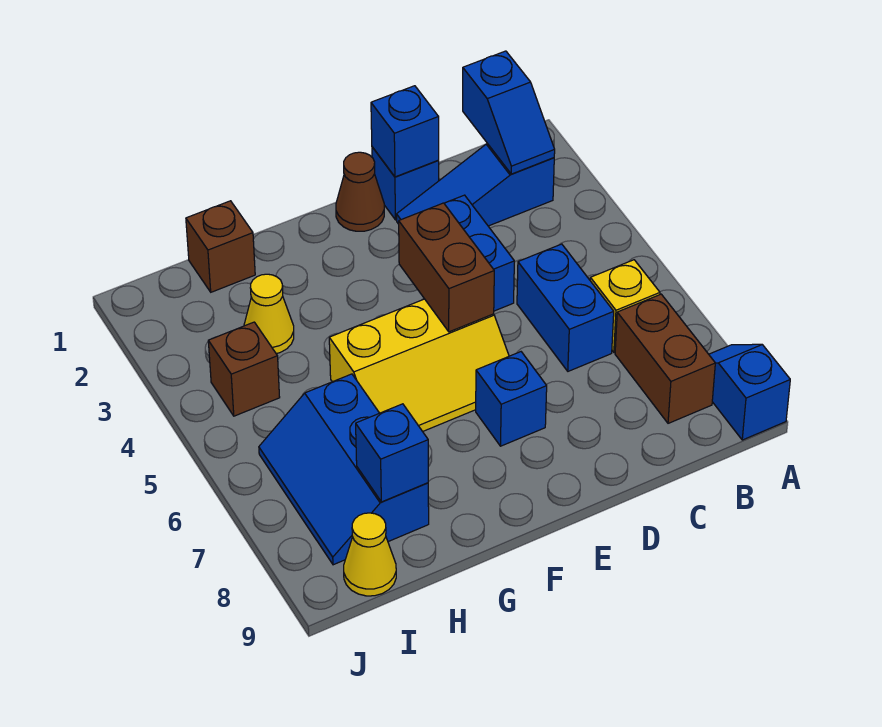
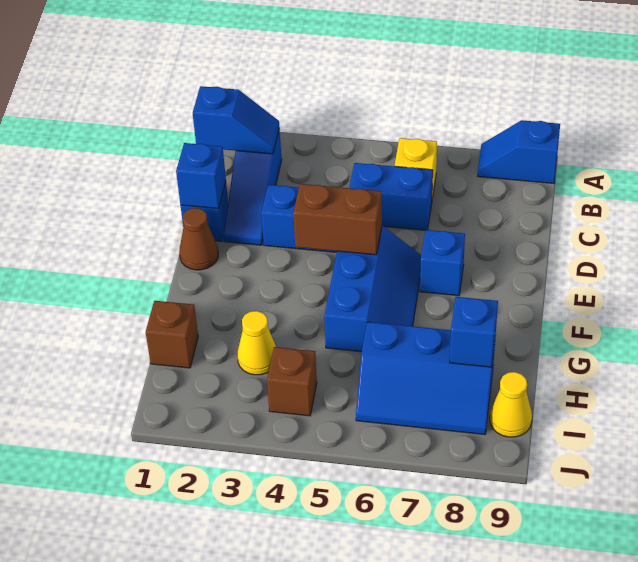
brown 1x2 brick [615,294,715,423] -> none
yellow 2x3 slope [329,299,509,432] -> blue 2x3 slope [324,226,421,352]

